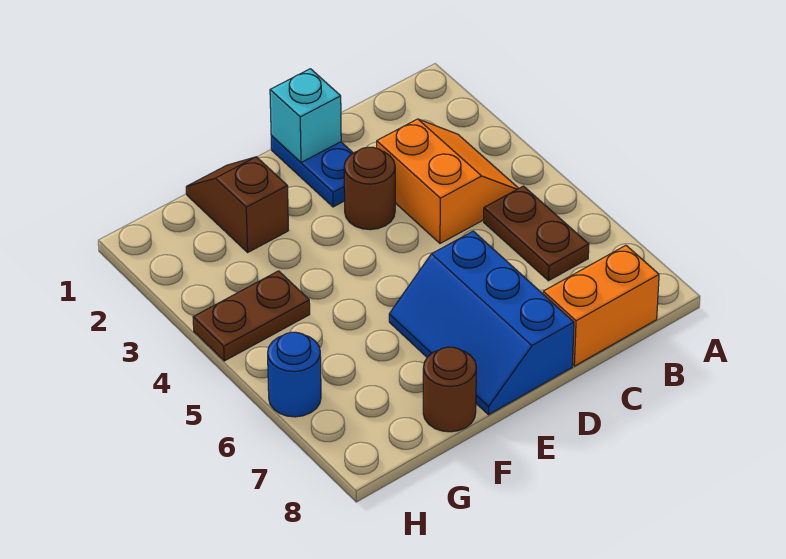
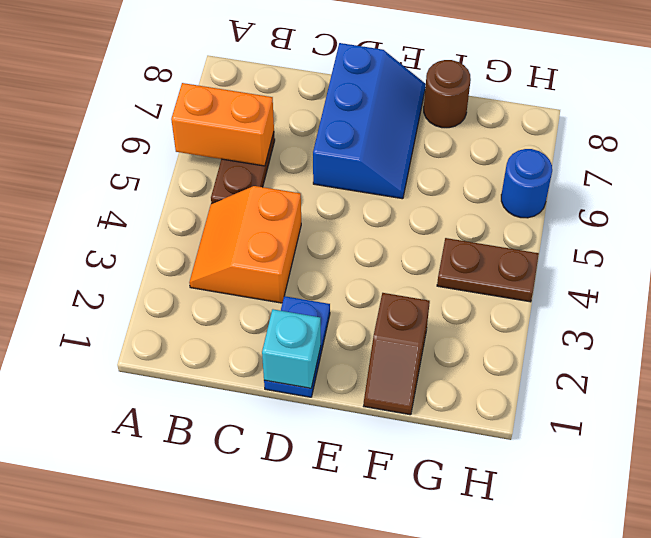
orange 1x2 brick [543,245,659,366] -> orange 1x2 brick moved to [171,83,274,166]
brown 1x1 round brick [344,147,395,230] -> none

